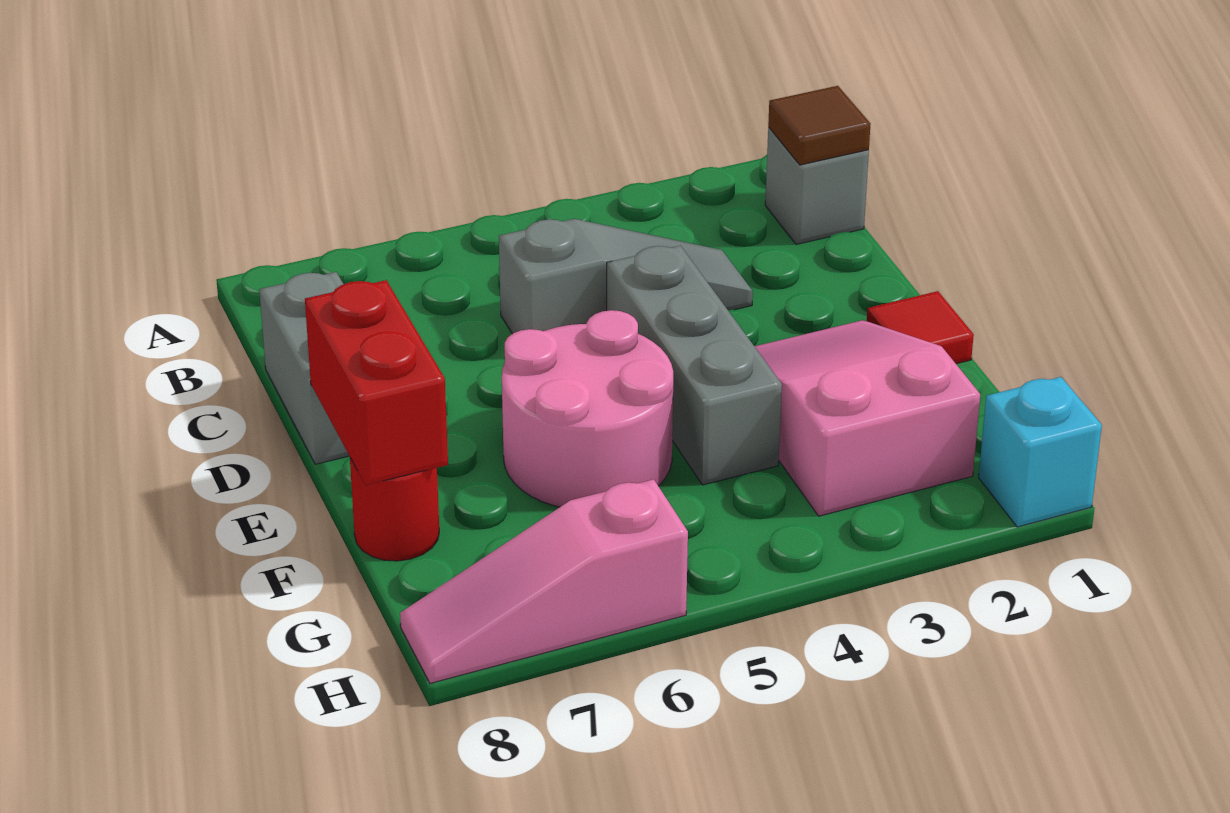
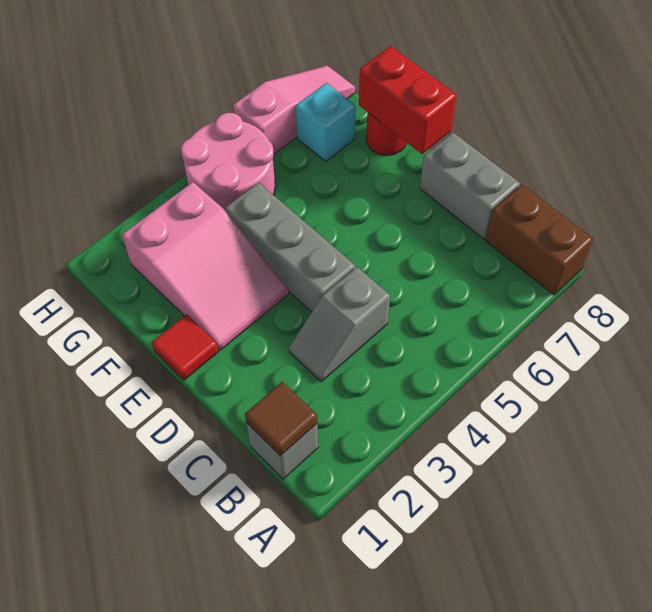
none -> brown 1x2 brick [486,185,593,295]
grey 1x3 slope [499,219,753,334] -> grey 1x2 slope [289,267,390,381]
pink 2x2 round brick [502,310,673,507] -> pink 2x2 round brick moved to [181,113,275,212]
cyan 1x1 brick [979,377,1102,527] -> cyan 1x1 brick moved to [296,83,356,161]

